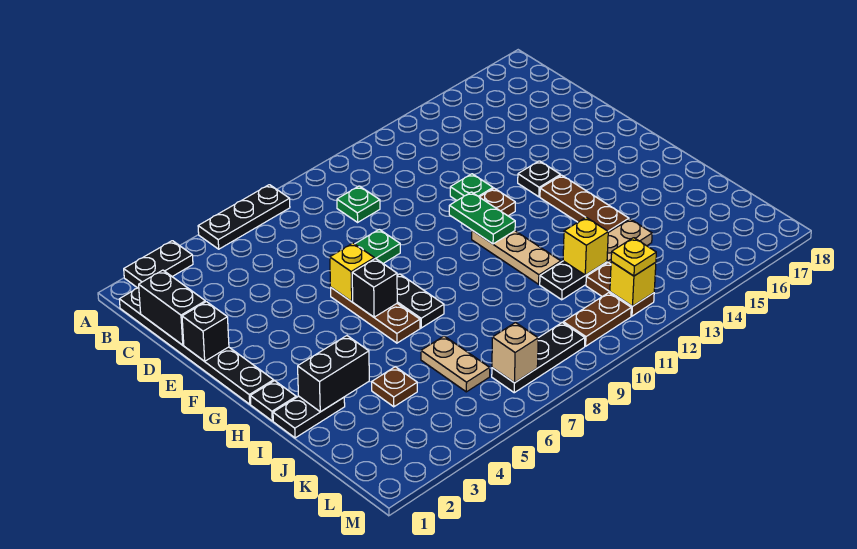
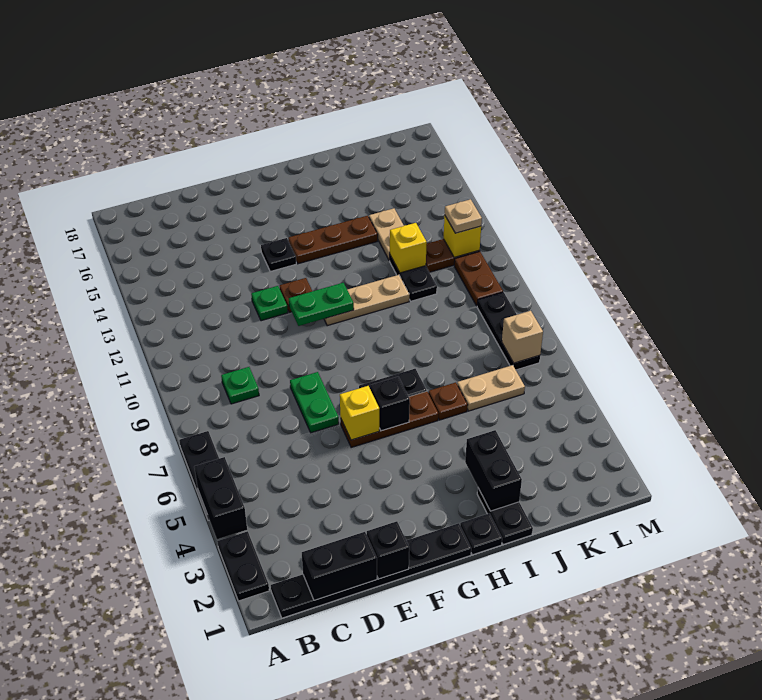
none -> black 1x2 brick [194,457,247,539]
brown 1x1 plate [372,367,417,407] -> brown 1x1 plate moved to [428,382,468,420]
yellow 1x1 plate [611,238,656,276] -> tan 1x1 plate [445,199,482,233]

